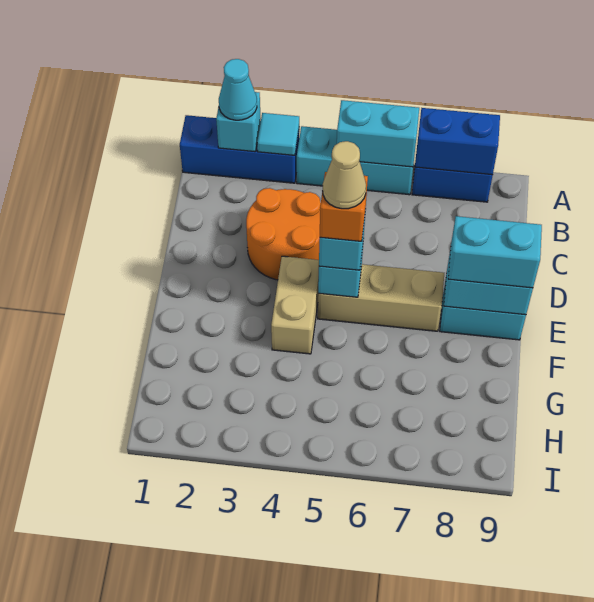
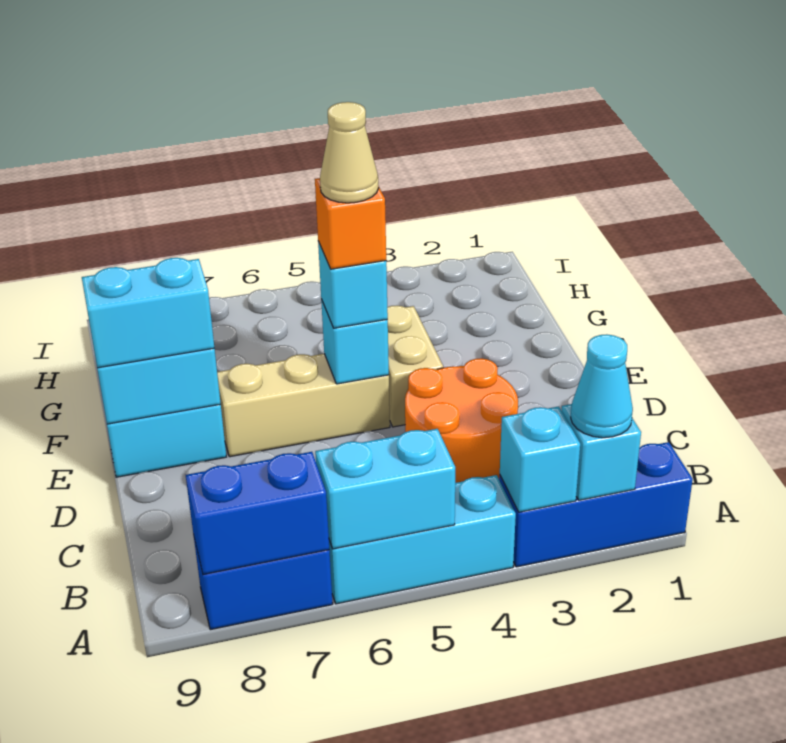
cyan 1x1 tile [257,113,299,155] -> cyan 1x1 brick [500,406,580,512]

